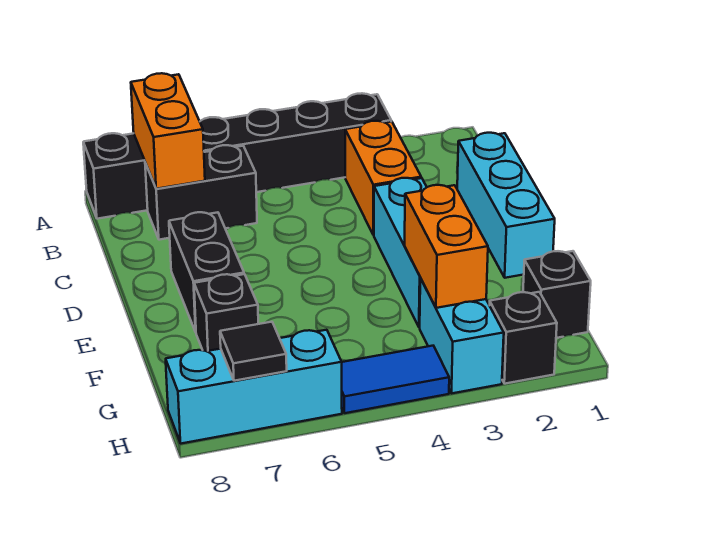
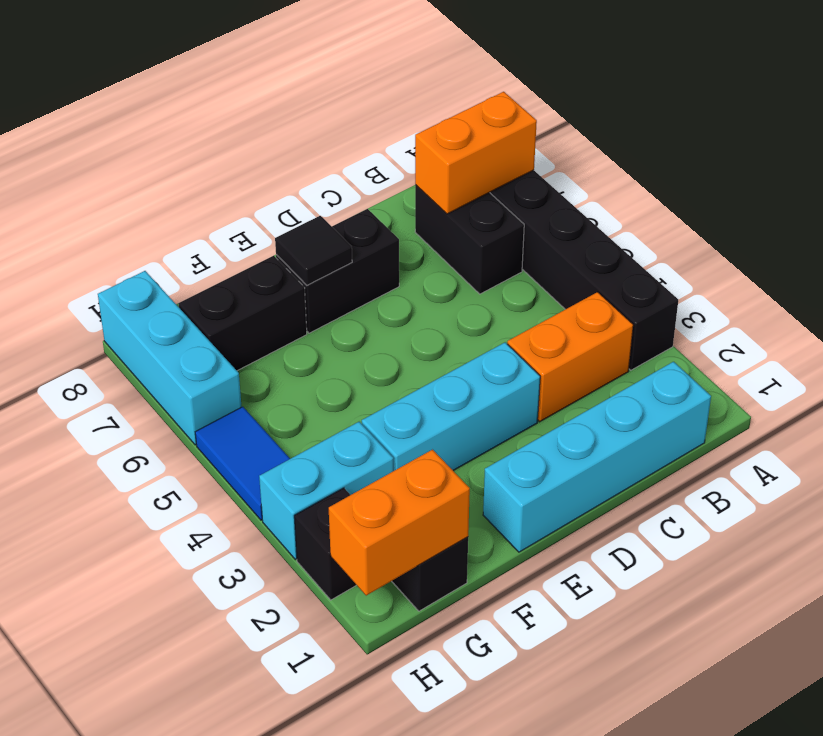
cyan 1x3 brick [457,133,555,278] -> cyan 1x4 brick [483,362,711,552]
orange 1x2 brick [405,185,488,308] -> orange 1x2 brick moved to [329,450,470,596]
black 1x1 brick [194,274,258,351] -> black 1x2 brick [178,256,307,371]
black 1x1 tile [220,322,287,381] -> black 1x1 tile moved to [275,216,352,285]

